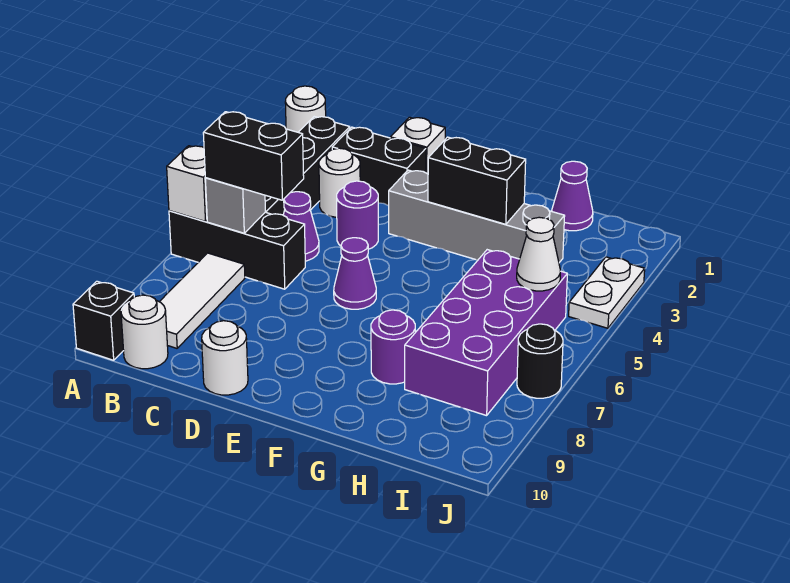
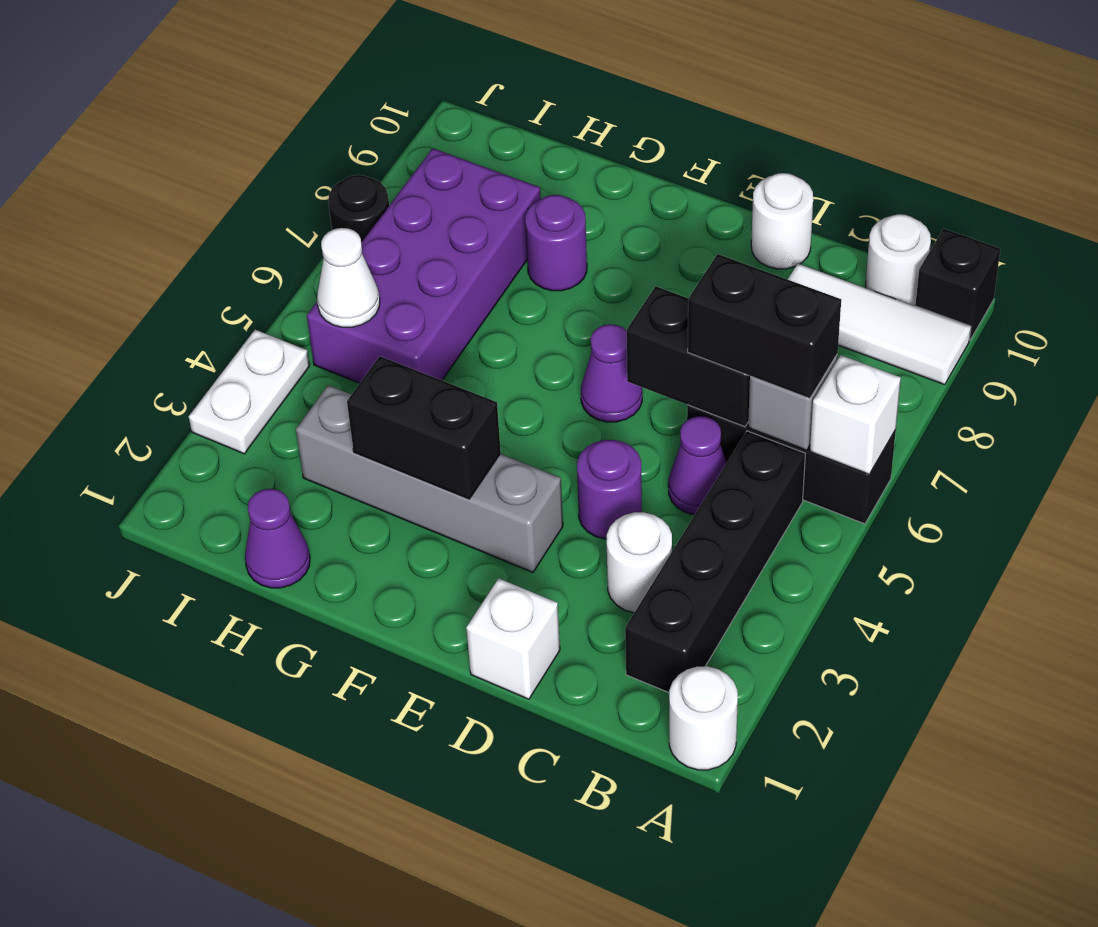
white 1x3 tile [160,253,245,348] -> white 1x3 tile turned to [788,264,971,385]
black 1x2 brick [332,127,426,206] -> black 1x2 brick moved to [626,286,750,427]

